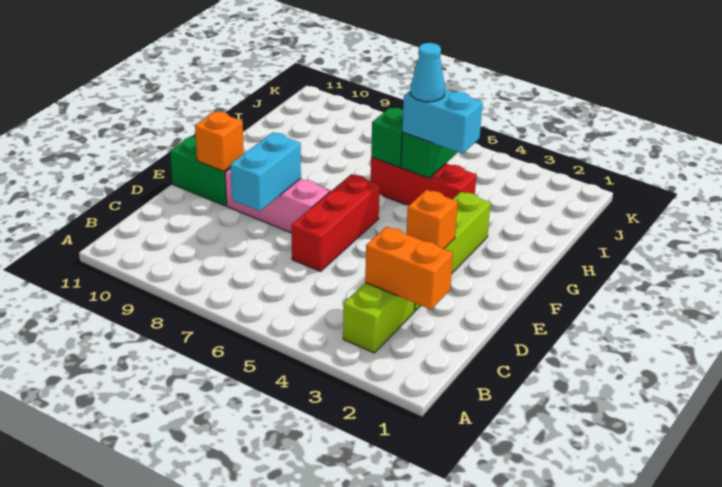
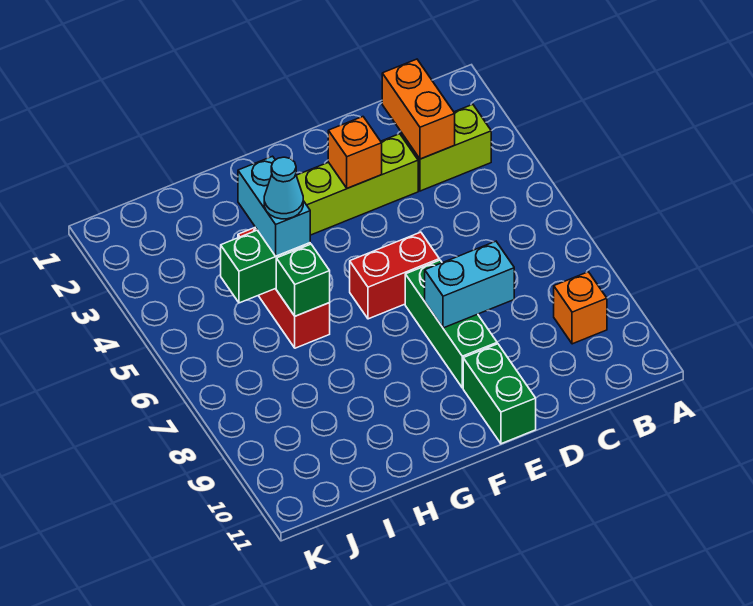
red 1x3 brick [291,174,380,271] -> red 1x2 brick [350,232,439,319]
pink 1x3 brick [225,169,330,233] -> green 1x3 brick [405,260,497,388]
orange 1x1 brick [195,111,244,171] -> orange 1x1 brick moved to [554,272,607,344]

